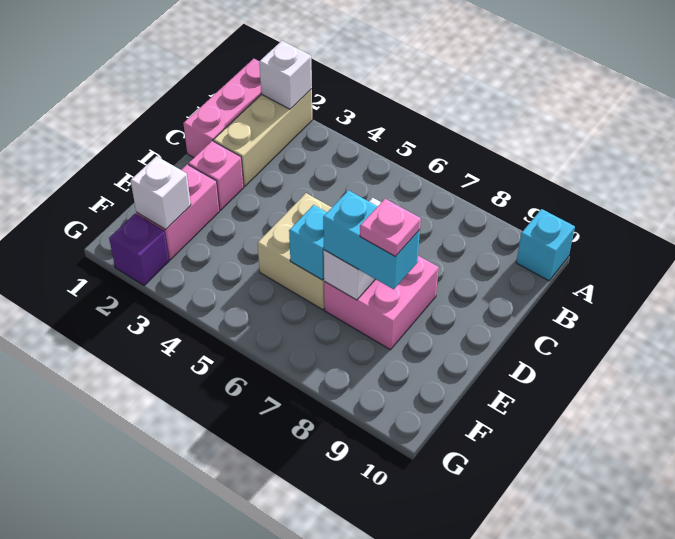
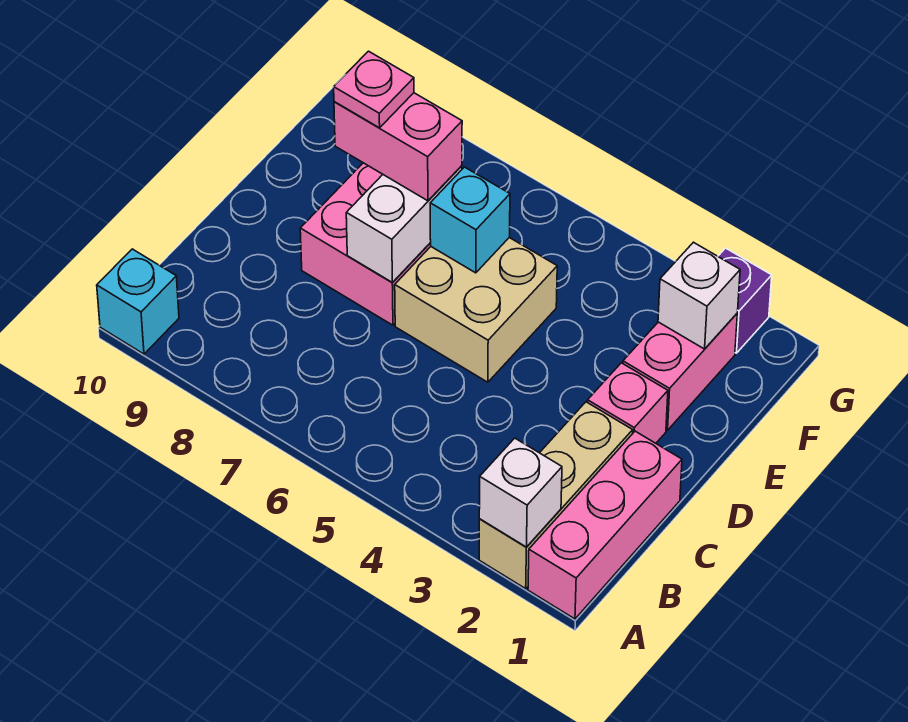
cyan 1x2 brick [323,190,420,289] -> pink 1x2 brick [334,93,462,201]

